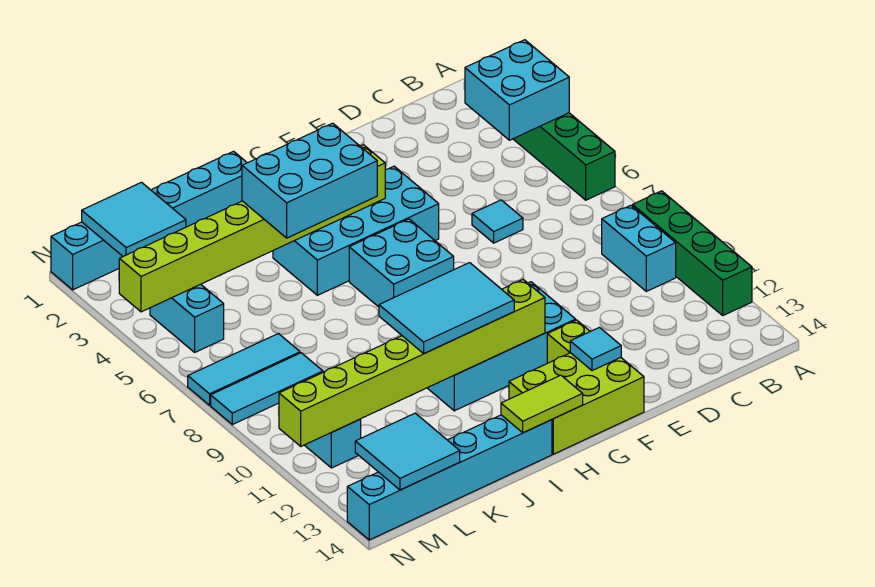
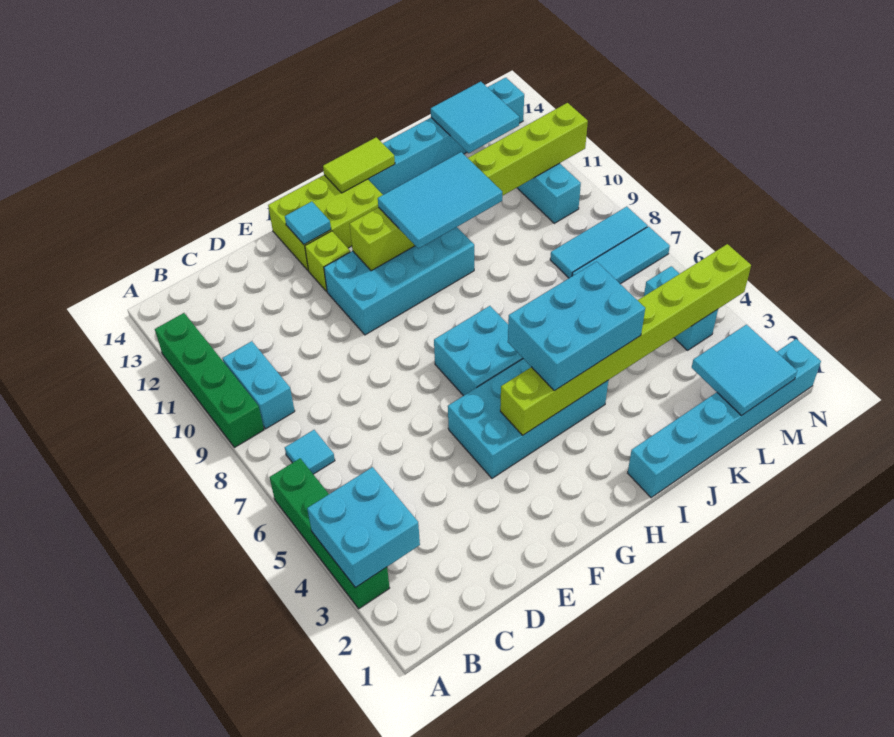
cyan 1x1 tile [472,200,523,243] -> cyan 1x1 tile moved to [285,430,335,474]

